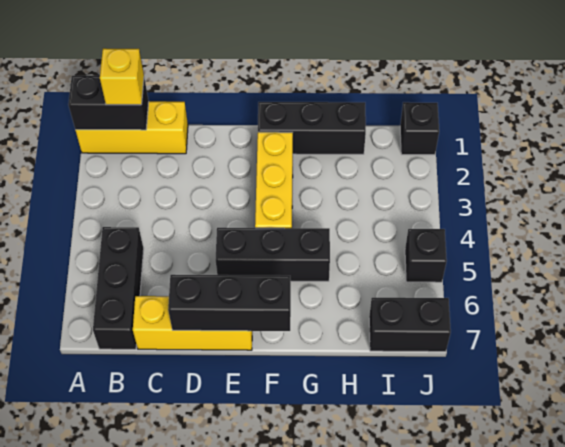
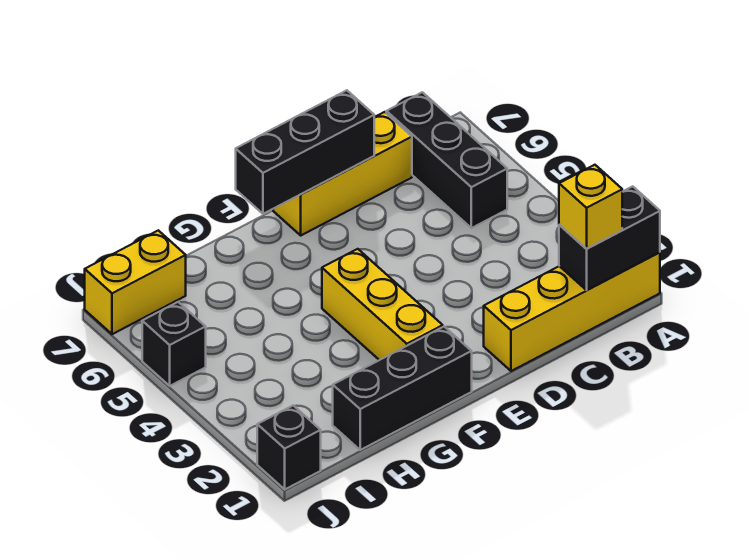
yellow 1x3 brick [75,101,188,154] -> yellow 1x4 brick [484,252,660,371]
black 1x3 brick [215,228,330,281] -> none
black 1x2 brick [369,298,451,352] -> yellow 1x2 brick [85,230,186,334]

